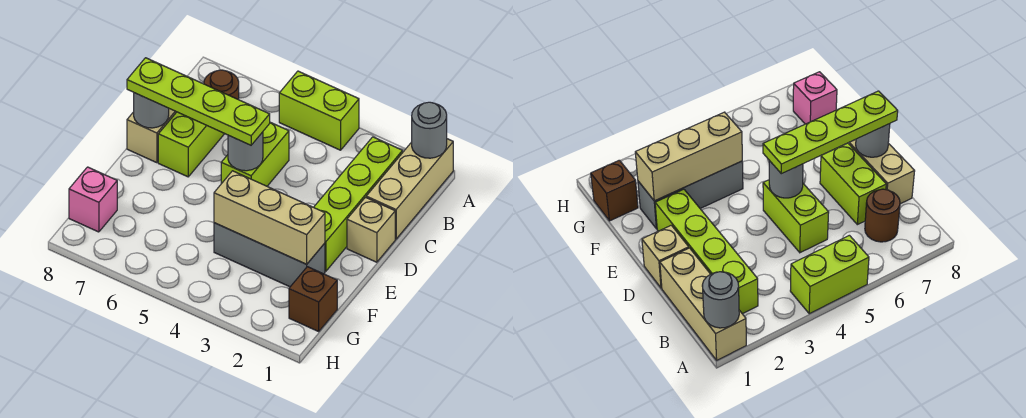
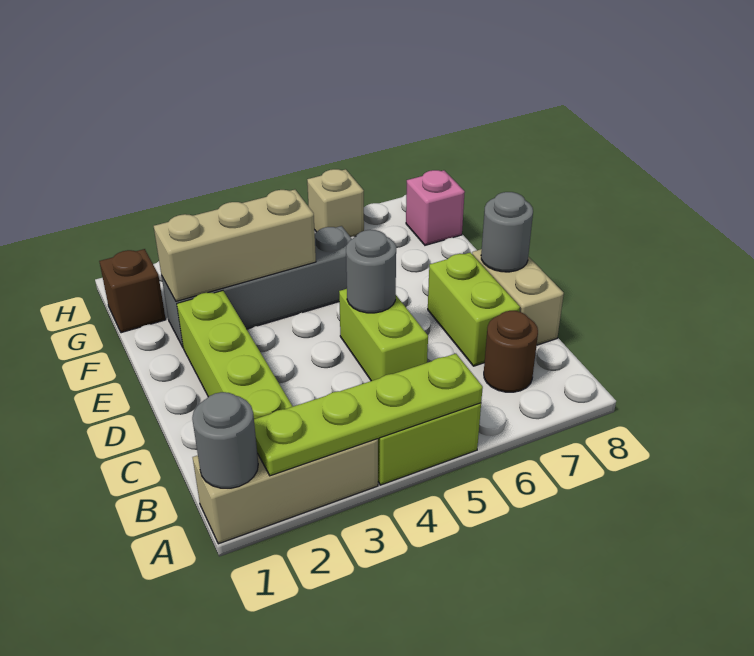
tan 1x3 brick [366,139,453,239] -> tan 1x3 brick turned to [193,439,378,544]
tan 1x1 brick [347,197,395,262] -> tan 1x1 brick moved to [307,169,364,237]
lime 1x4 plate [127,58,270,145] -> lime 1x4 plate moved to [254,354,483,476]
grey 1x3 brick [214,223,325,287] -> grey 1x4 brick [162,226,352,347]

